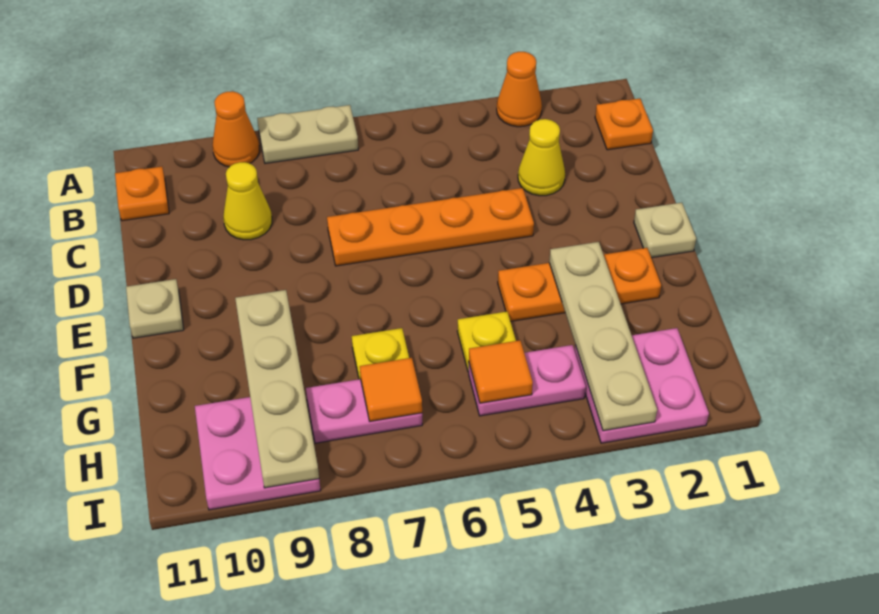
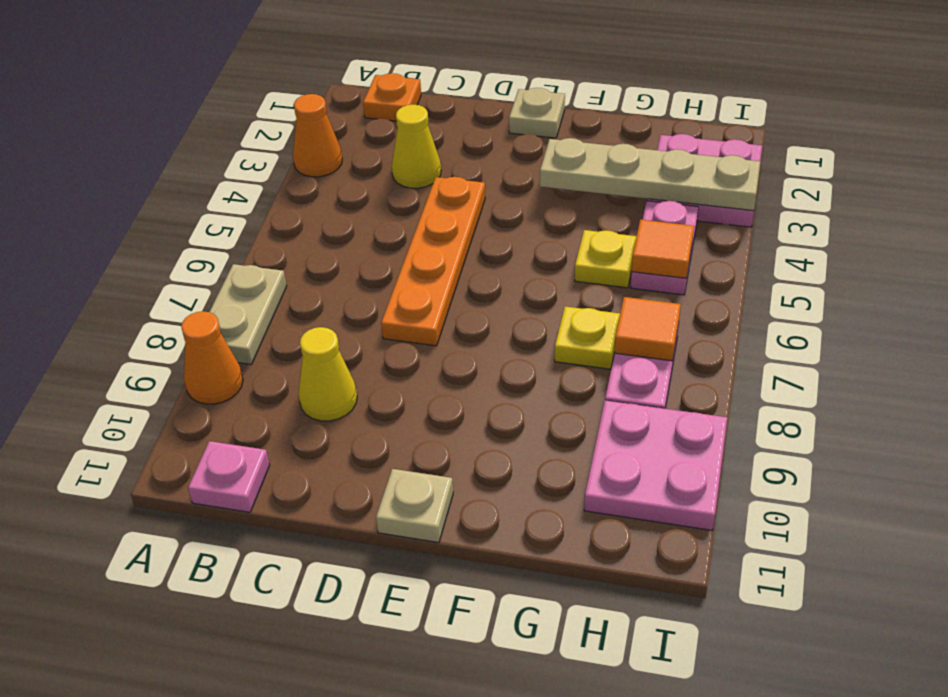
orange 1x1 plate [115,167,169,221] -> pink 1x1 plate [188,441,270,512]
orange 1x3 plate [498,248,661,321] -> none
tan 1x4 plate [235,290,319,488] -> none

